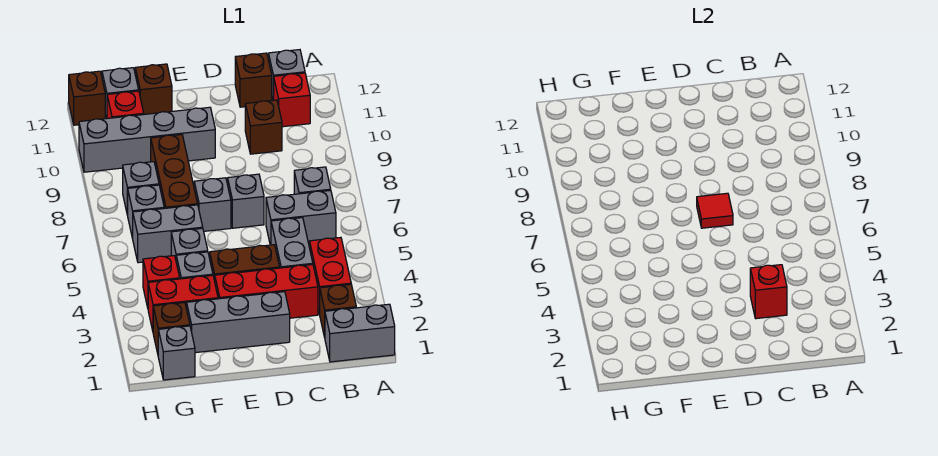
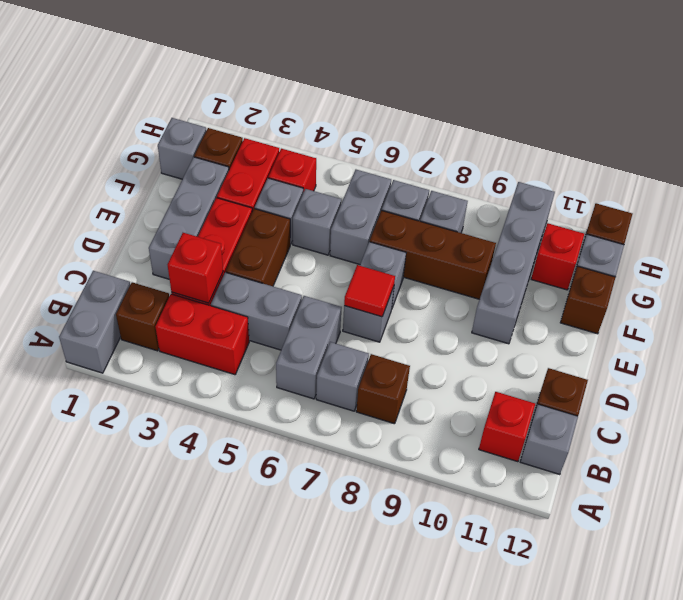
brown 1x1 brick [245,100,282,154] -> brown 1x1 brick moved to [356,354,410,424]

